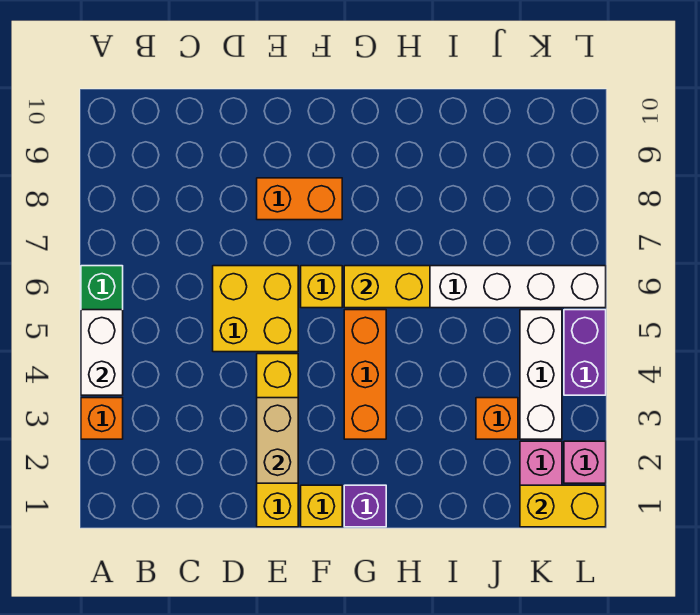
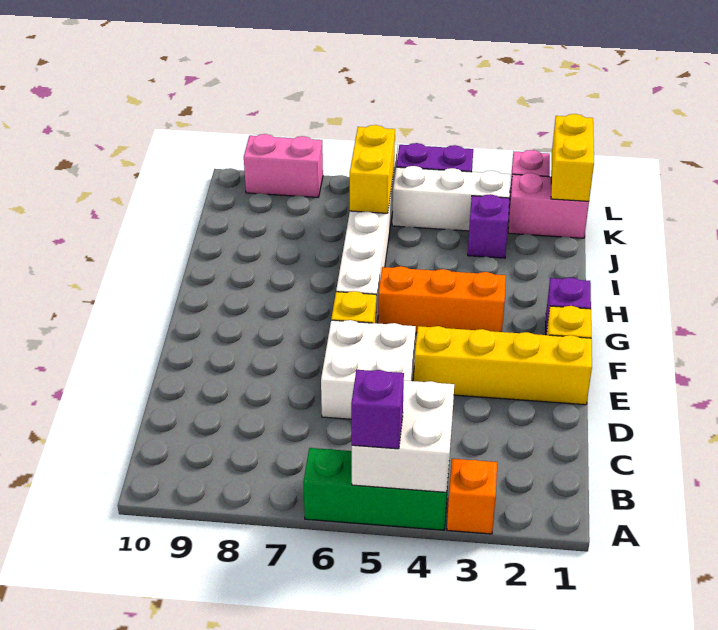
white 1x2 brick [81,310,123,395] -> white 2x2 brick [352,381,454,492]
none -> purple 1x1 brick [351,370,404,449]
yellow 2x2 brick [213,266,298,352] -> white 2x2 brick [321,320,416,419]
tan 1x2 brick [257,398,298,483] -> none
orange 1x2 brick [257,178,342,220] -> none
yellow 1x2 brick [344,266,430,308] -> yellow 1x2 brick moved to [350,125,395,213]
orange 1x1 brick [476,398,518,439] -> purple 1x1 brick [468,194,509,258]
none -> pink 1x2 brick [244,134,323,197]

